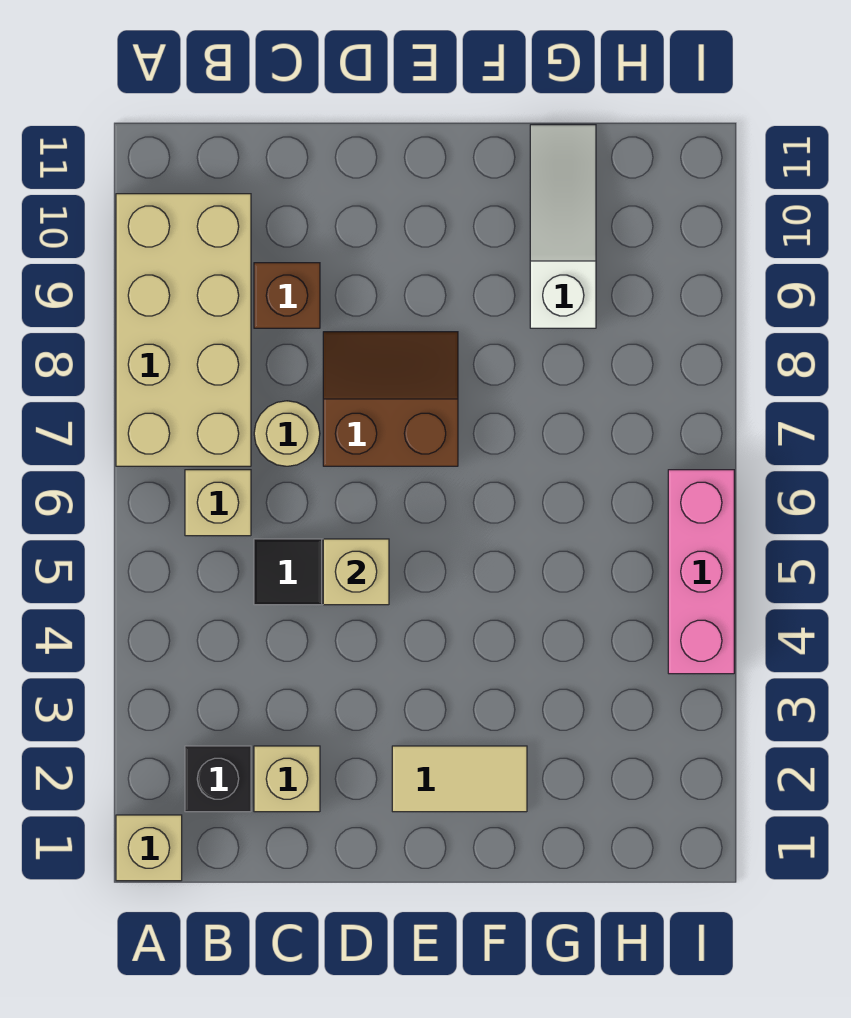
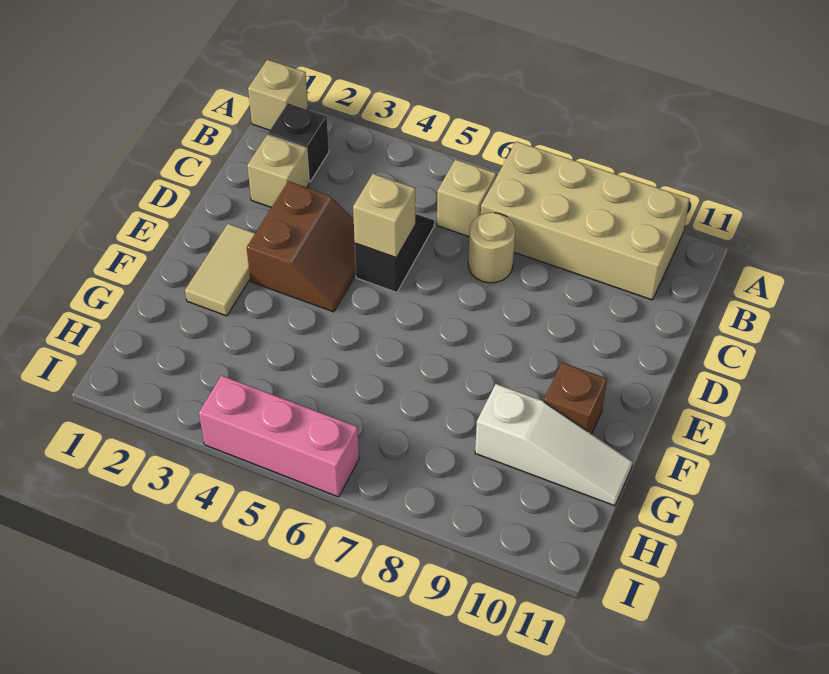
brown 1x1 brick [254,263,320,328] -> brown 1x1 brick moved to [544,362,607,434]
brown 2x2 slope [323,332,458,466] -> brown 2x2 slope moved to [247,181,356,312]

